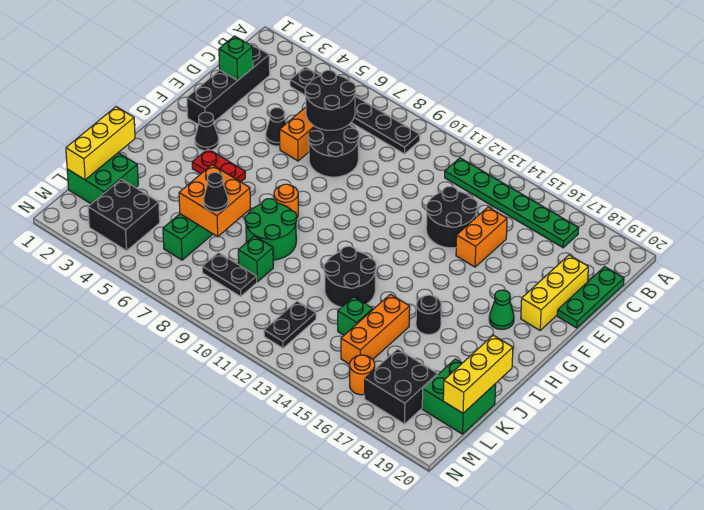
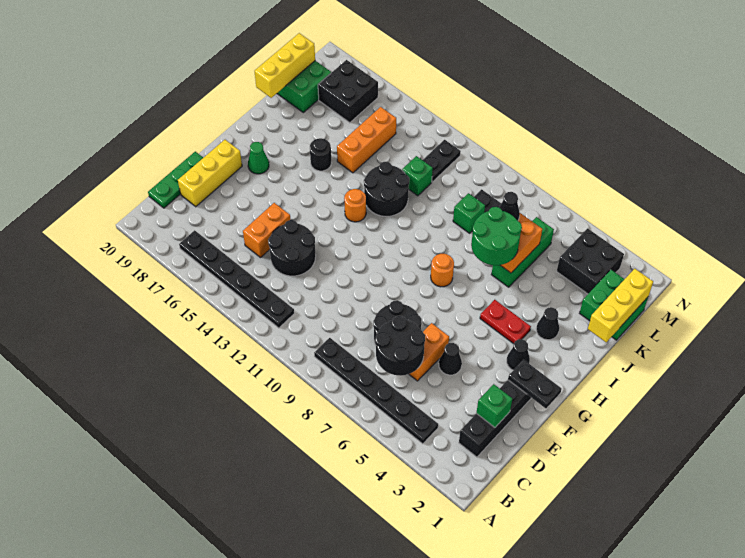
green 1x6 plate [445,158,579,248] -> black 1x6 plate [179,230,294,328]
none -> black 1x2 plate [508,360,562,408]
none -> black 1x1 cone [536,307,559,340]
green 2x2 round brick [245,199,297,260] -> green 2x2 round brick moved to [471,207,522,265]
green 1x1 brick [338,297,373,335] -> green 1x1 brick moved to [402,156,433,196]
orange 1x1 round brick [350,355,375,395] -> orange 1x1 round brick moved to [344,189,366,222]

